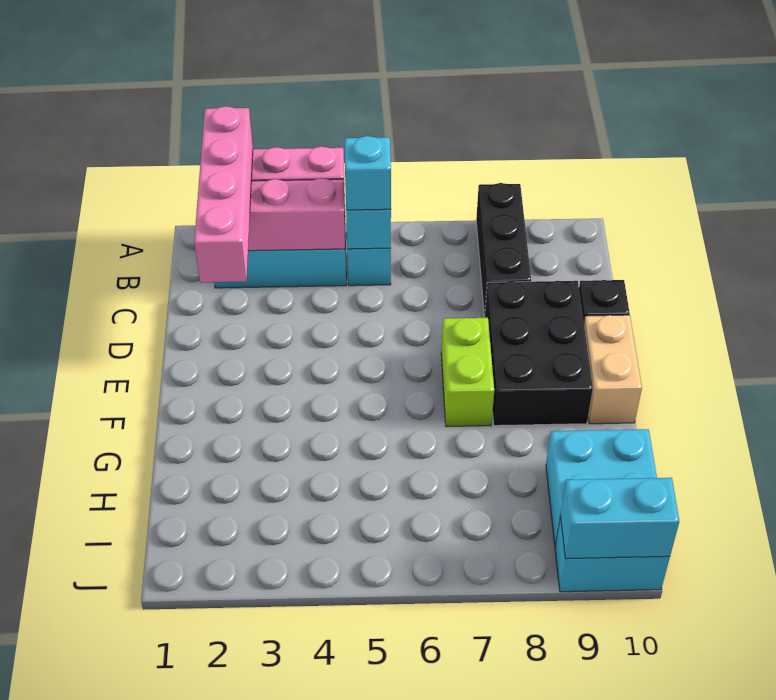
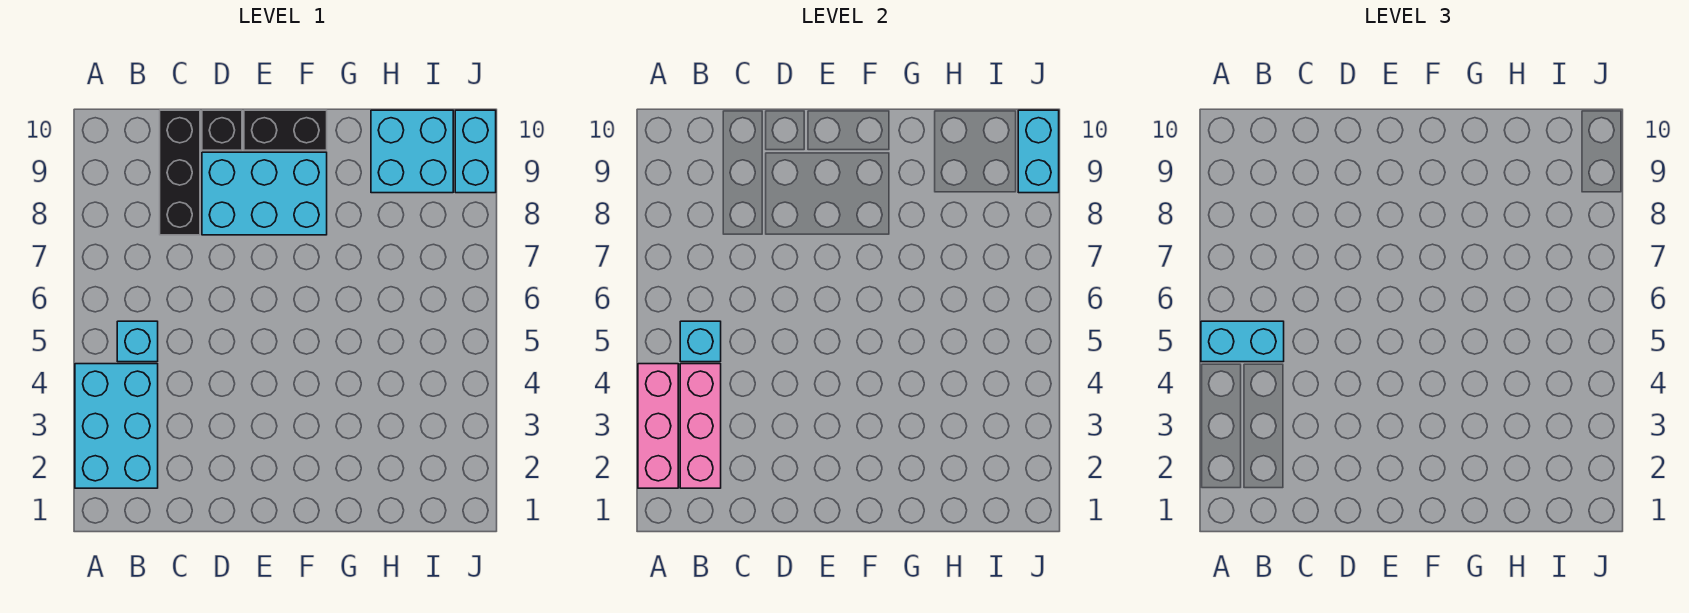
pink 1x4 brick [194,106,253,282] -> none
black 1x3 brick [476,183,531,316] -> black 1x3 brick turned to [160,110,200,235]
cyan 1x1 brick [345,136,391,210] -> cyan 1x2 brick [1201,321,1284,362]
black 2x3 brick [485,281,593,426] -> cyan 2x3 brick [202,152,327,235]
lime 1x2 brick [441,318,494,427] -> none
tan 1x2 brick [584,315,642,424] -> black 1x2 brick [244,110,327,150]

